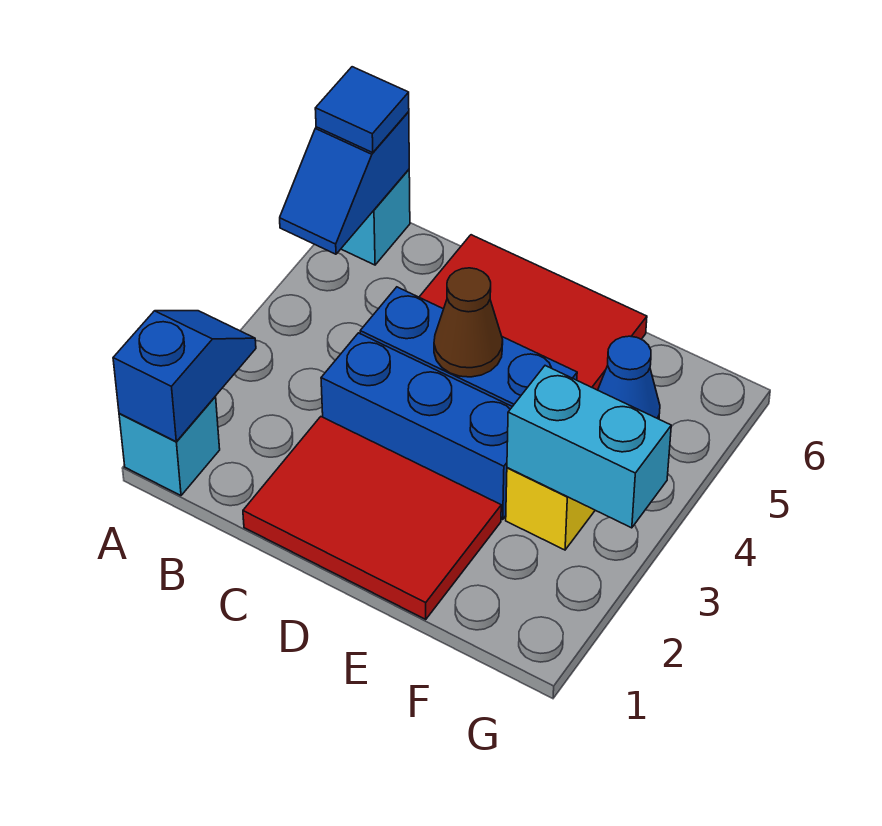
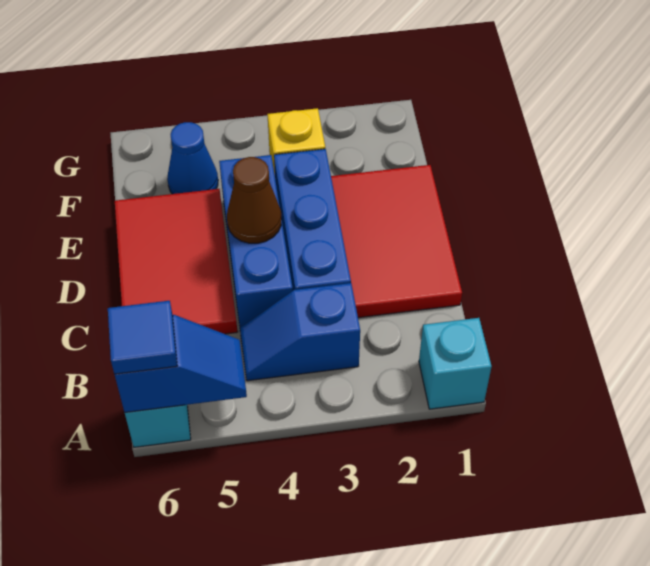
blue 1x2 slope [113,311,256,441] -> blue 1x2 slope moved to [240,283,360,381]
cyan 1x2 brick [507,366,671,528] -> none

